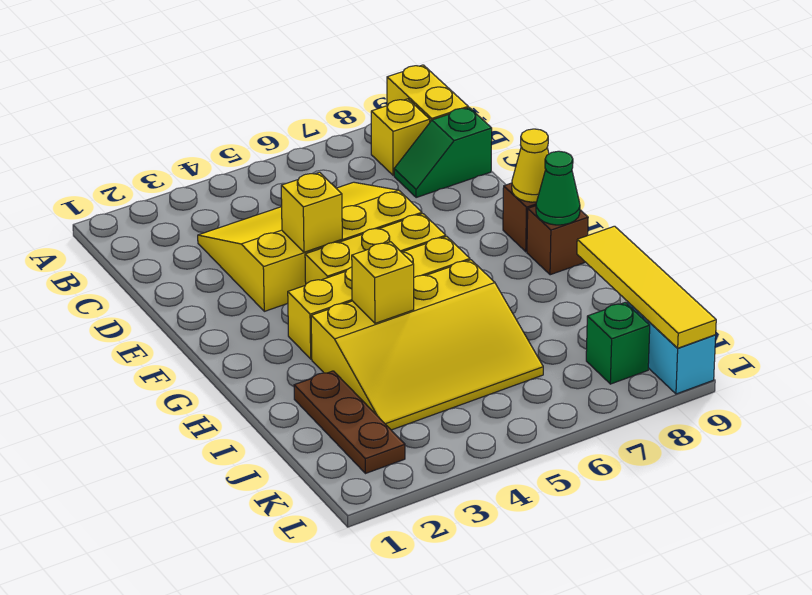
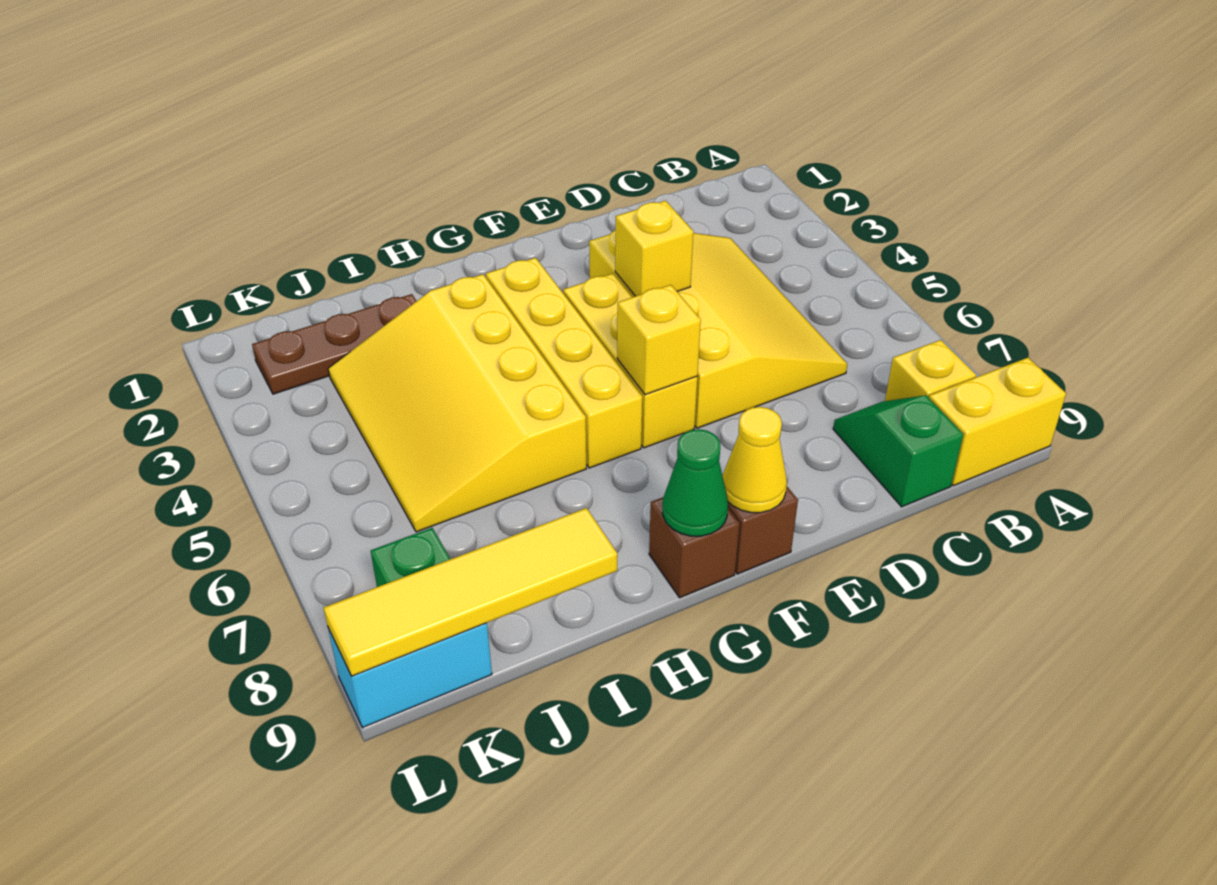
yellow 1x1 brick [352,242,414,323] -> yellow 1x1 brick moved to [617,285,701,395]

